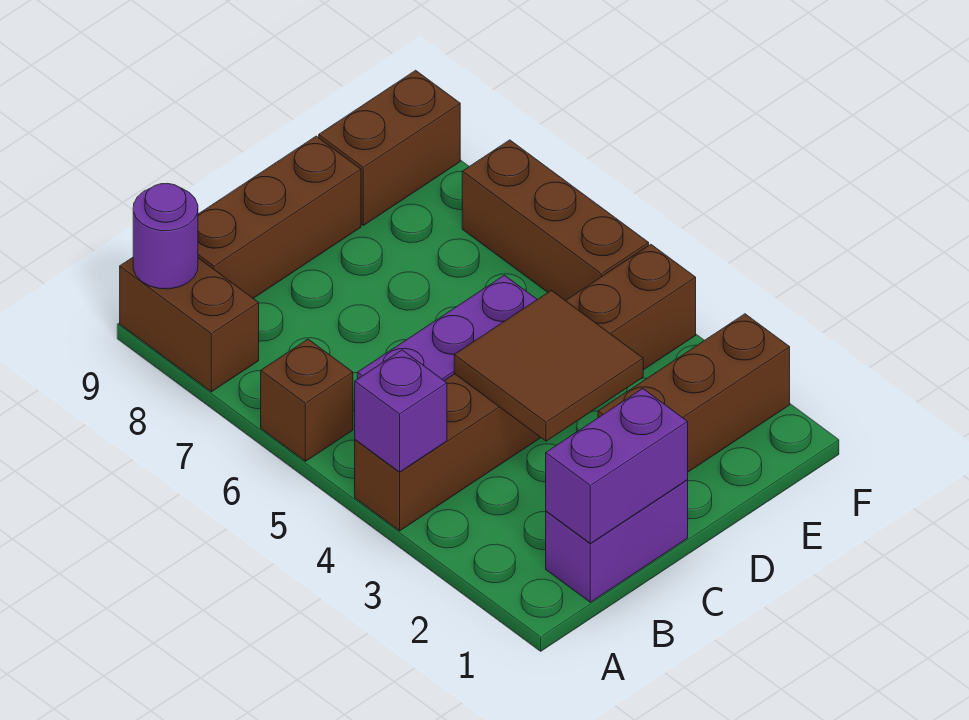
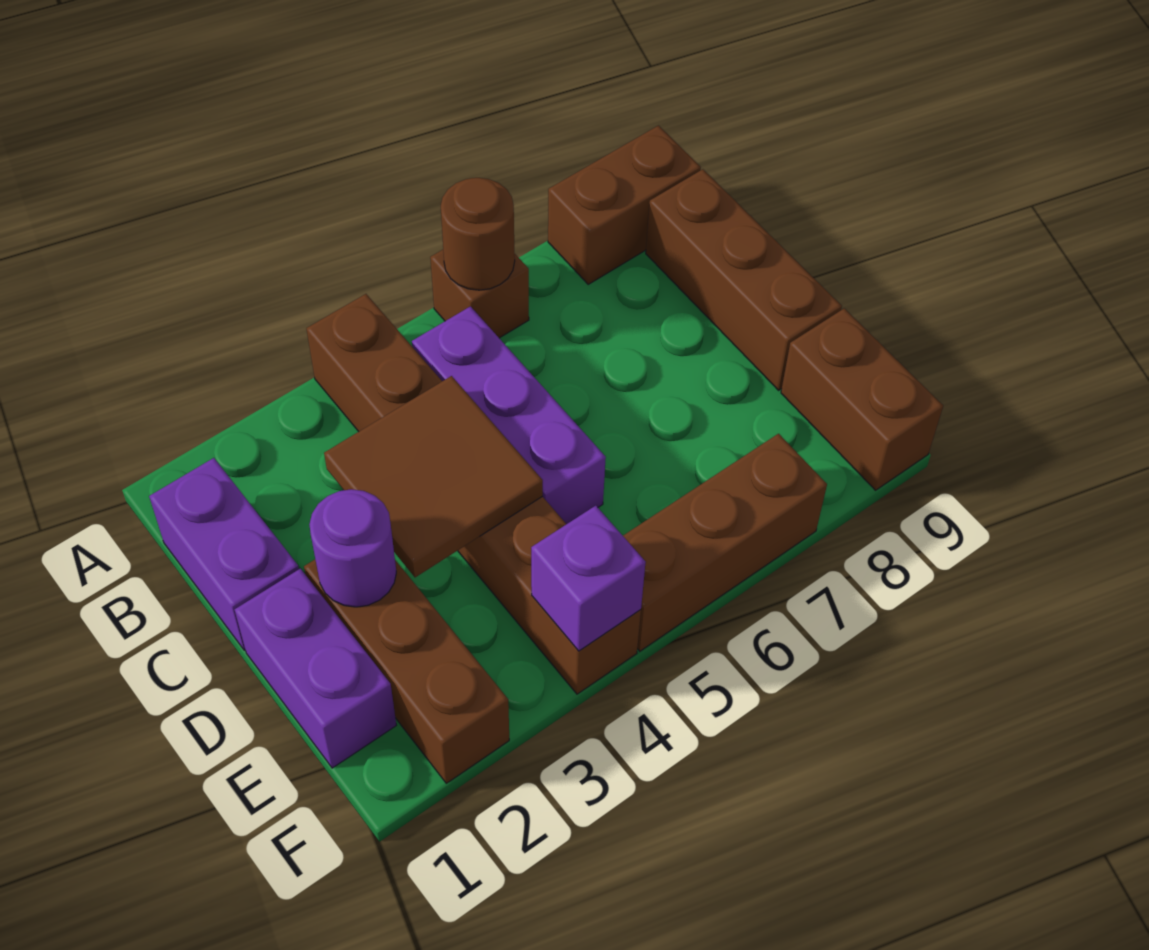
purple 1x1 brick [355,350,447,472] -> purple 1x1 brick moved to [531,506,646,651]
none -> brown 1x1 round brick [441,178,515,290]
purple 1x1 round brick [133,183,198,289] -> purple 1x1 round brick moved to [309,489,396,607]
purple 1x2 brick [546,389,688,544] -> purple 1x2 brick moved to [235,569,396,768]

